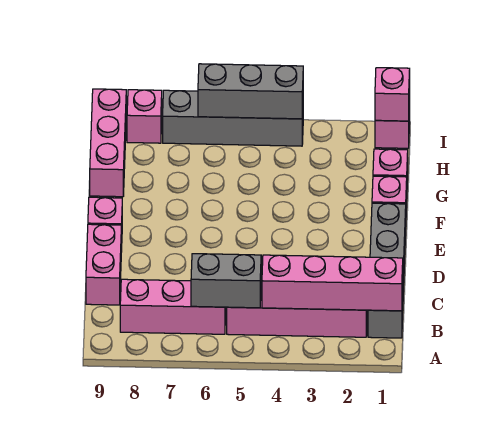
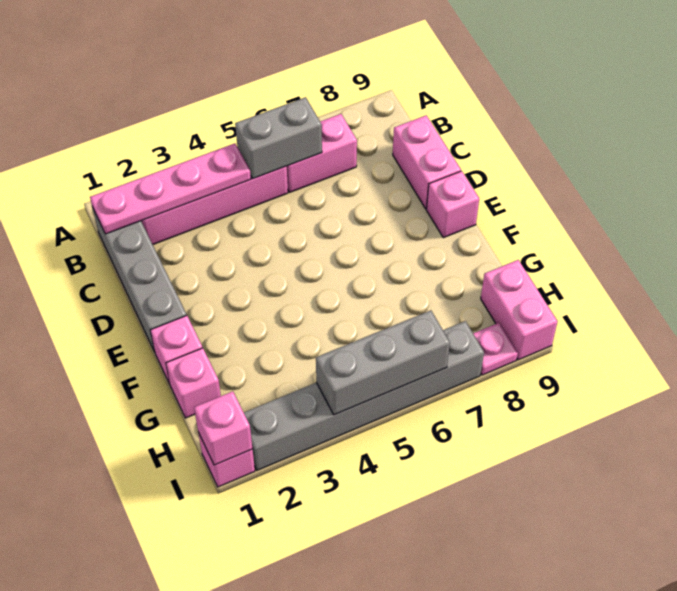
pink 1x4 brick [262,255,403,311] -> pink 1x4 plate [90,143,251,234]
pink 1x3 brick [120,279,226,334] -> pink 1x2 brick [287,114,357,192]
pink 1x3 brick [90,89,126,197] -> pink 1x2 brick [481,260,558,360]
grey 1x4 brick [163,90,303,146] -> grey 1x6 brick [244,321,484,470]
pink 1x1 brick [127,90,162,143] -> pink 1x1 plate [473,323,518,375]

